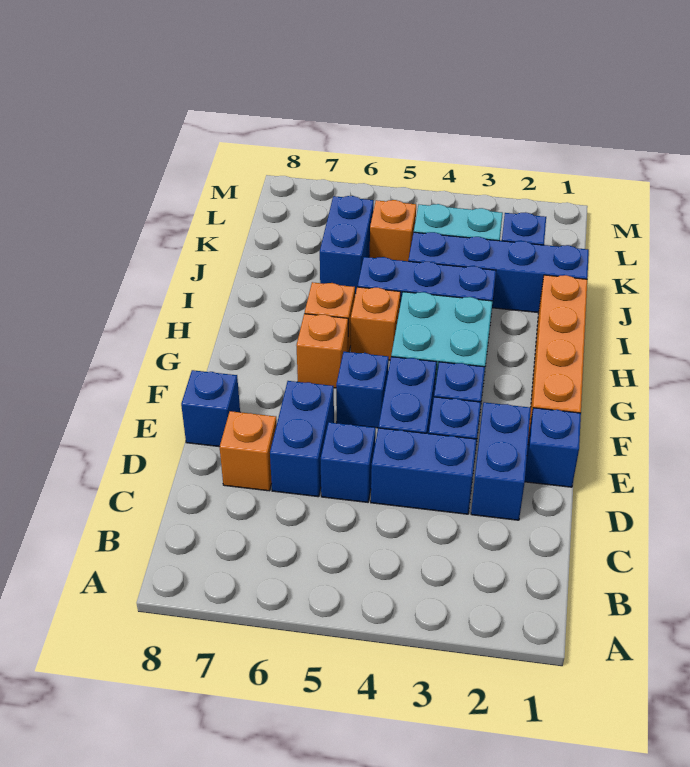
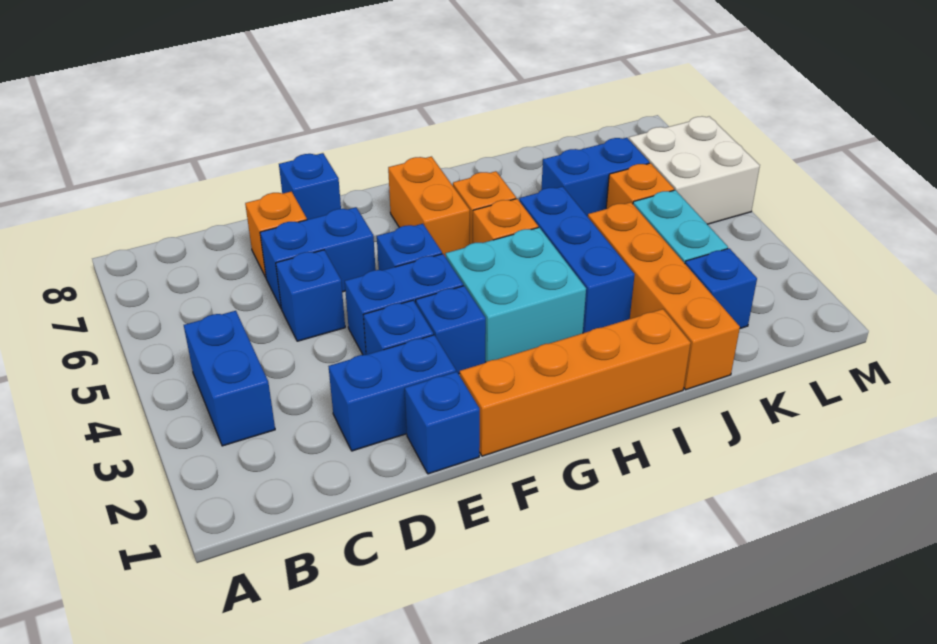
blue 1x2 brick [371,428,477,514] -> blue 1x2 brick moved to [184,311,275,446]
orange 1x1 brick [296,314,348,388] -> orange 1x2 brick [388,157,470,257]
blue 1x4 brick [408,232,589,313] -> orange 1x4 brick [588,202,740,390]
none -> white 2x2 brick [629,116,760,224]

